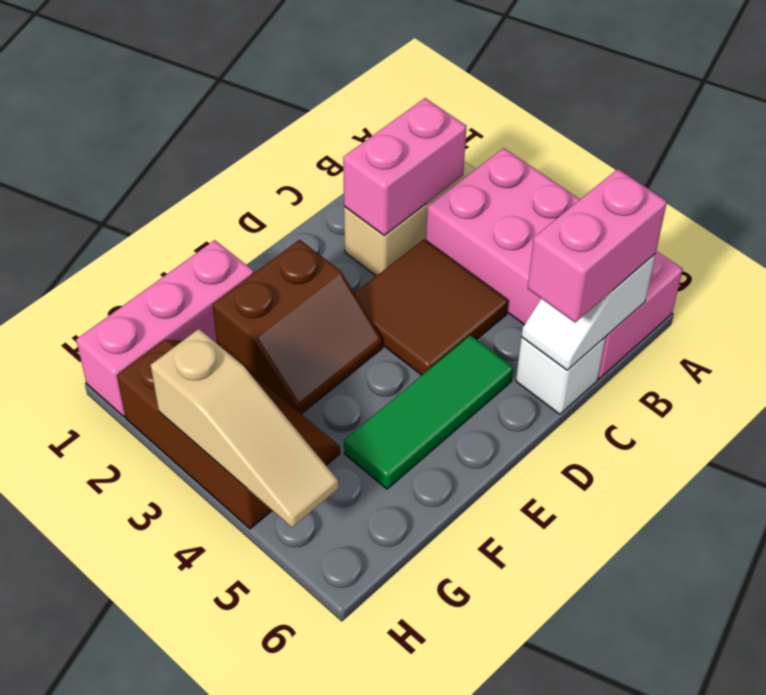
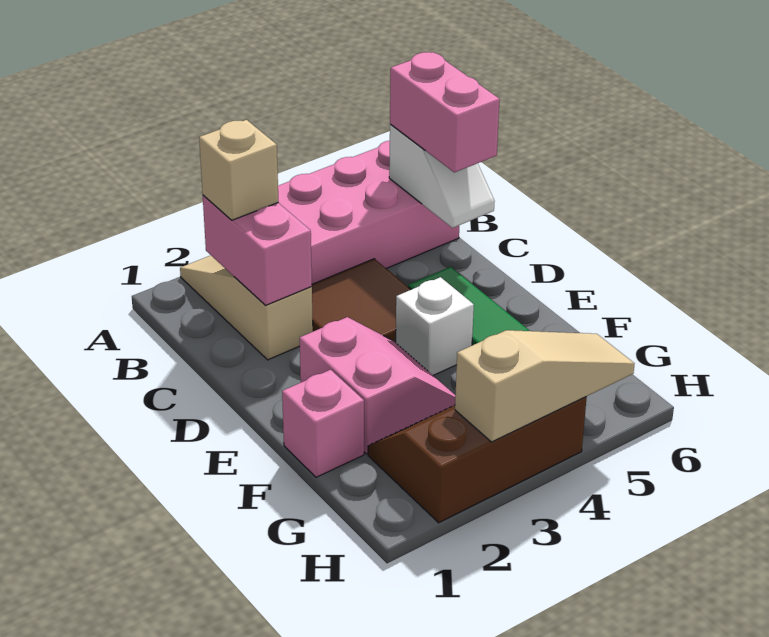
none -> tan 1x1 brick [199,120,279,220]
white 1x1 brick [516,337,606,414] -> white 1x1 brick moved to [396,277,474,375]
brown 2x2 slope [212,240,383,414] -> pink 2x2 slope [300,317,456,454]
pink 1x3 brick [76,240,254,417] -> pink 1x1 brick [282,370,364,477]

